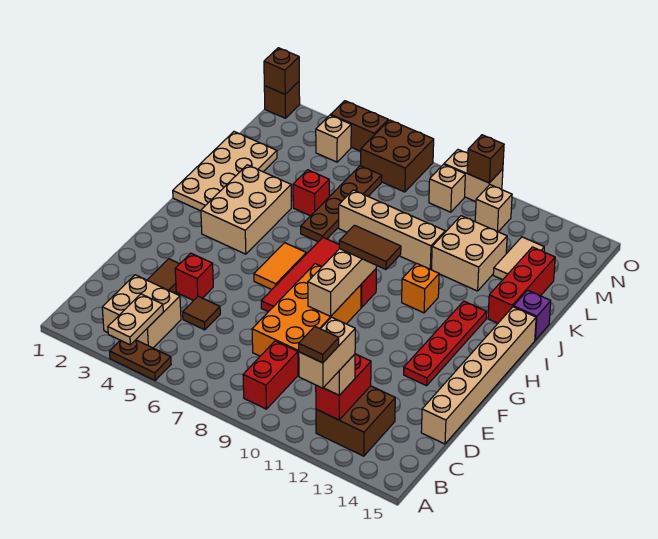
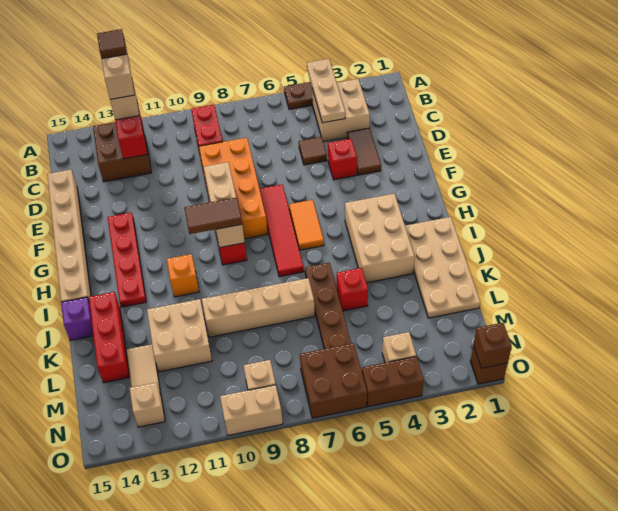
tan 1x2 plate [108,294,163,345] -> tan 1x3 plate [307,59,345,123]
tan 1x1 brick [475,185,512,232] -> tan 1x1 brick moved to [130,382,165,427]
brown 1x1 brick [467,135,504,183] -> none

